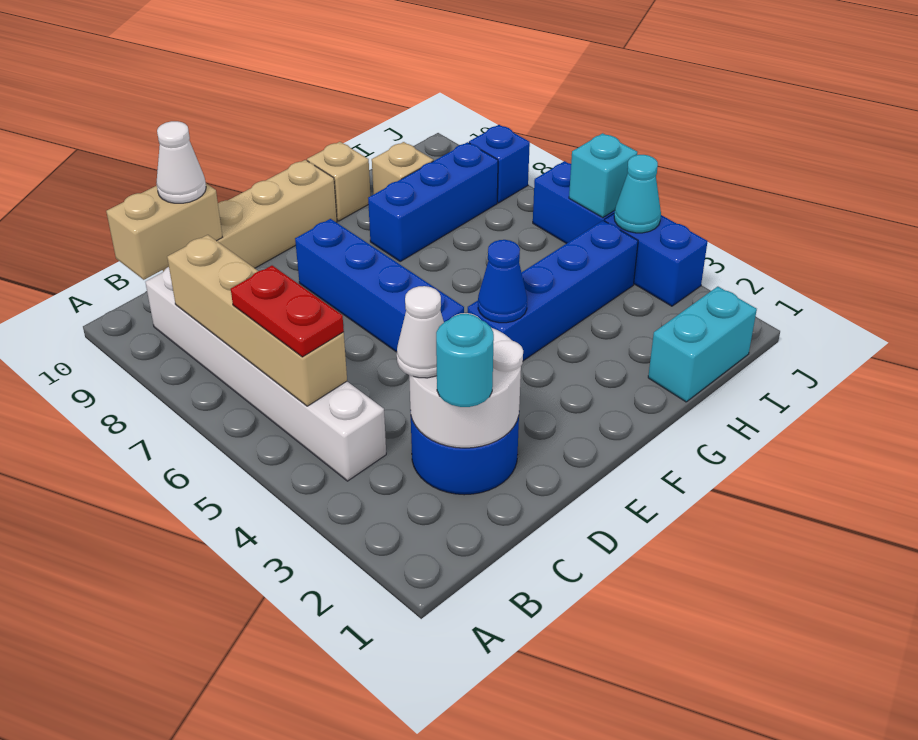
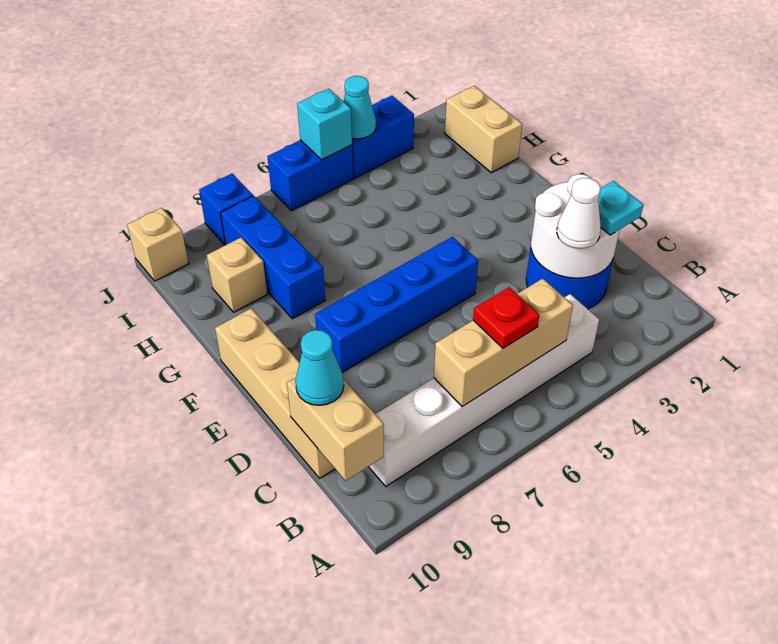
tan 1x4 brick [167,235,347,406] -> tan 1x3 brick [434,278,573,407]
red 1x2 plate [231,266,344,357] -> red 1x1 plate [473,287,539,348]
cyan 1x1 round brick [436,314,494,407] -> cyan 1x1 plate [598,181,643,235]
white 1x1 cone [156,121,206,203] -> cyan 1x1 cone [295,330,344,405]
blue 1x4 brick [468,220,638,361] -> none
blue 1x1 cone [478,240,527,323] -> none
tan 1x1 brick [307,142,370,221] -> tan 1x1 brick moved to [127,208,189,281]
cyan 1x2 brick [648,287,757,402] -> tan 1x2 brick [445,86,522,173]

